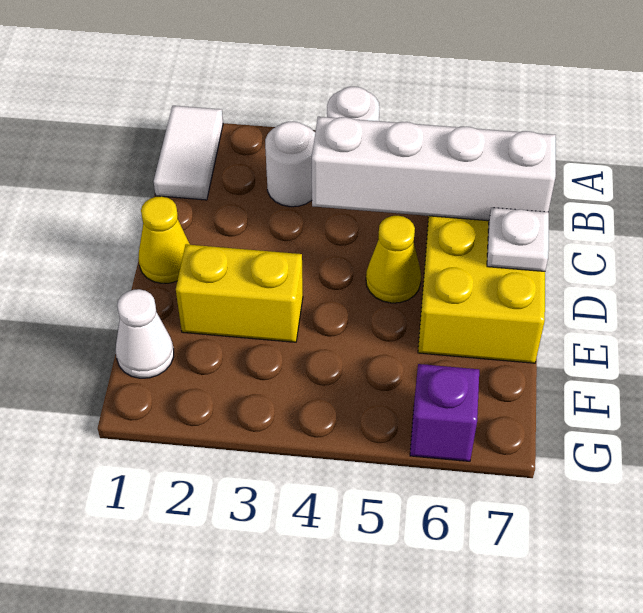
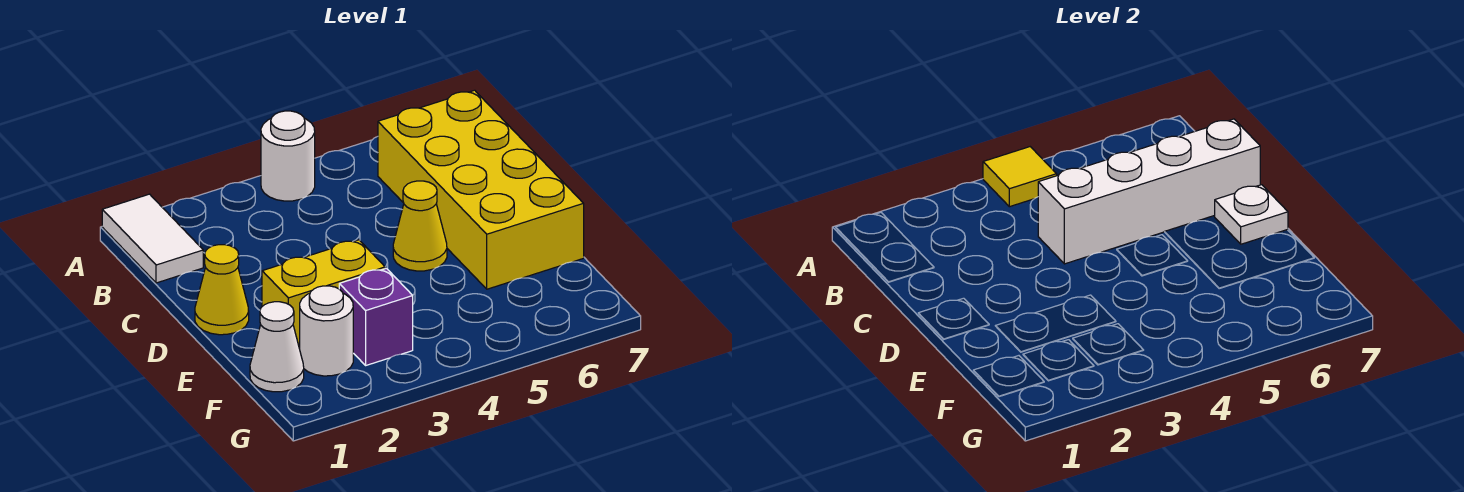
none -> yellow 1x1 tile [983,147,1057,207]
white 1x1 round brick [265,122,315,207] -> white 1x1 round brick moved to [300,286,353,376]
purple 1x1 brick [410,364,479,461] -> purple 1x1 brick moved to [339,268,413,365]

